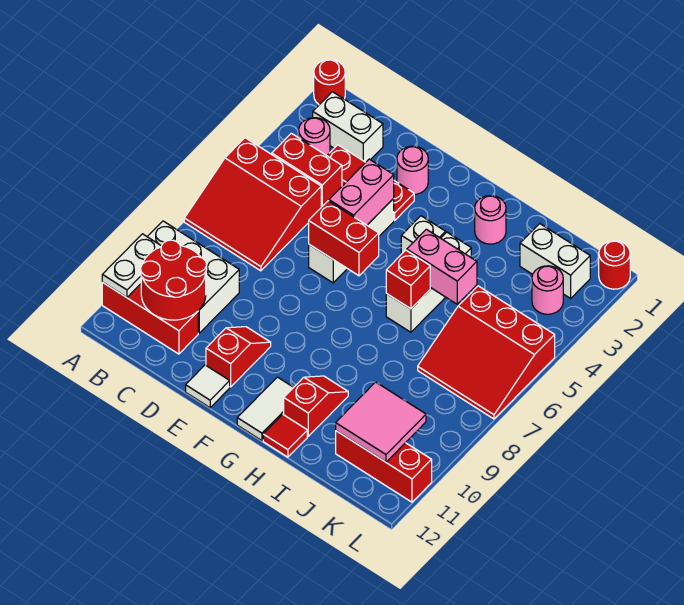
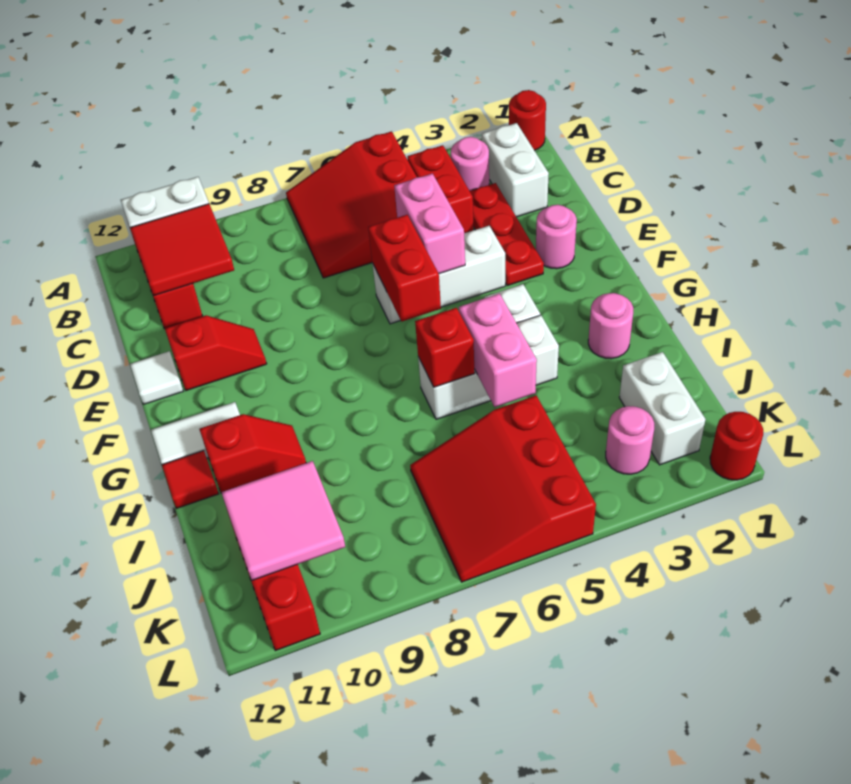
white 2x3 brick [147,221,239,333] -> none
red 2x2 round brick [141,240,207,320] -> red 2x2 tile [130,204,234,296]
pink 1x2 brick [329,159,394,225] -> pink 1x2 brick turned to [394,174,465,274]

